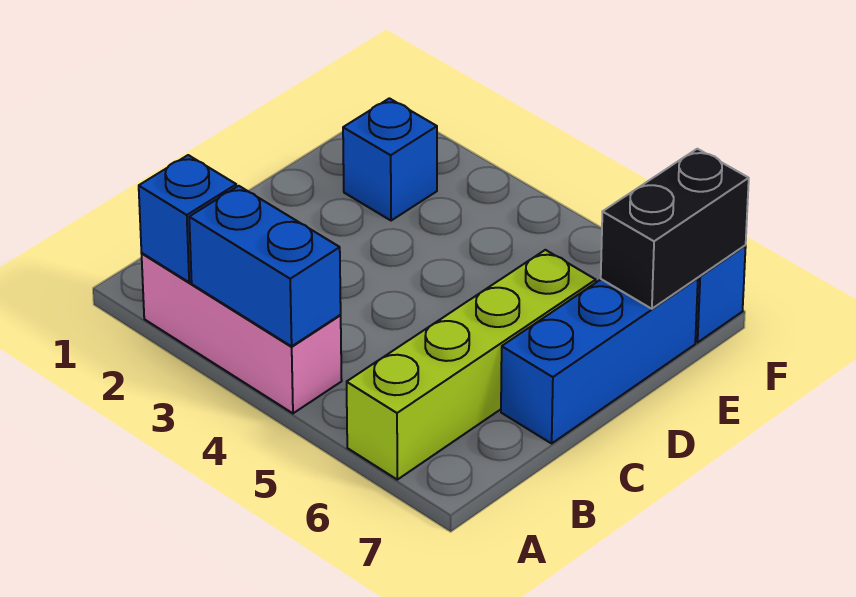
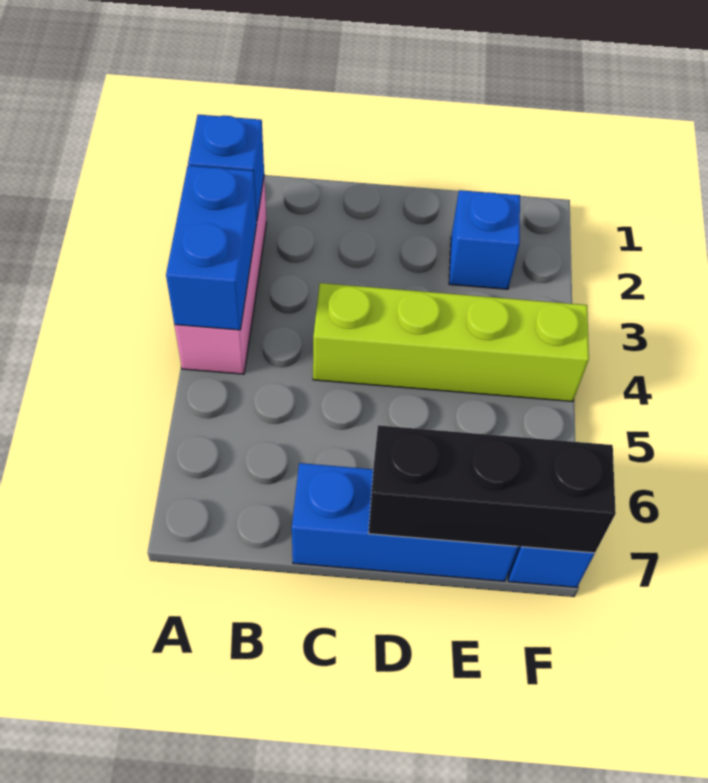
lime 1x4 brick [347,250,596,480] -> lime 1x4 brick moved to [313,283,589,402]
black 1x2 brick [601,149,749,309] -> black 1x3 brick [368,425,616,553]

